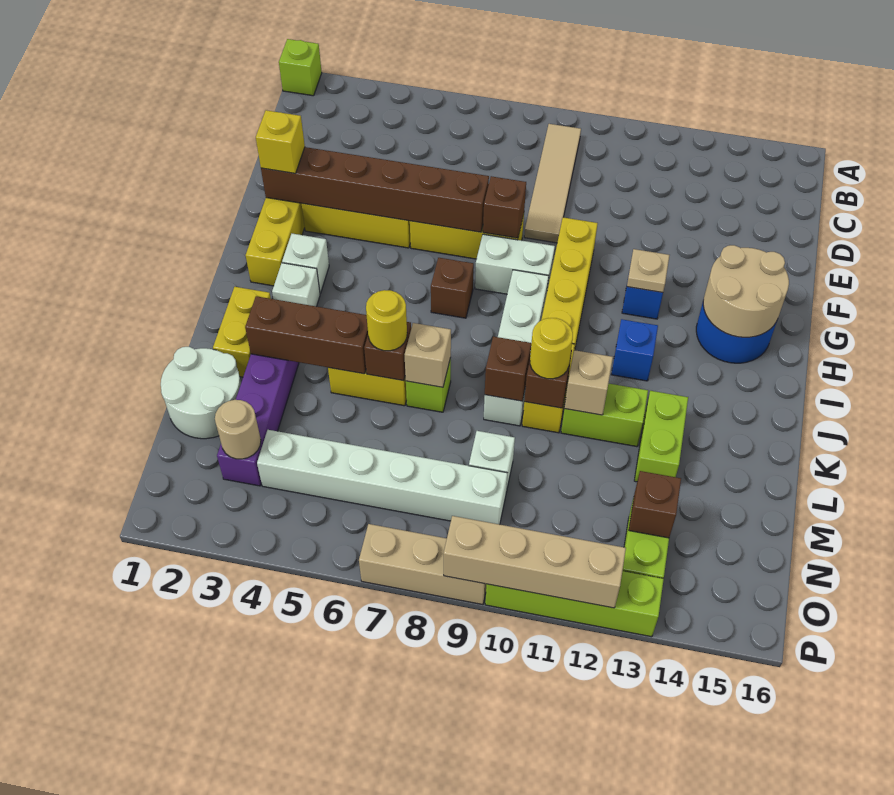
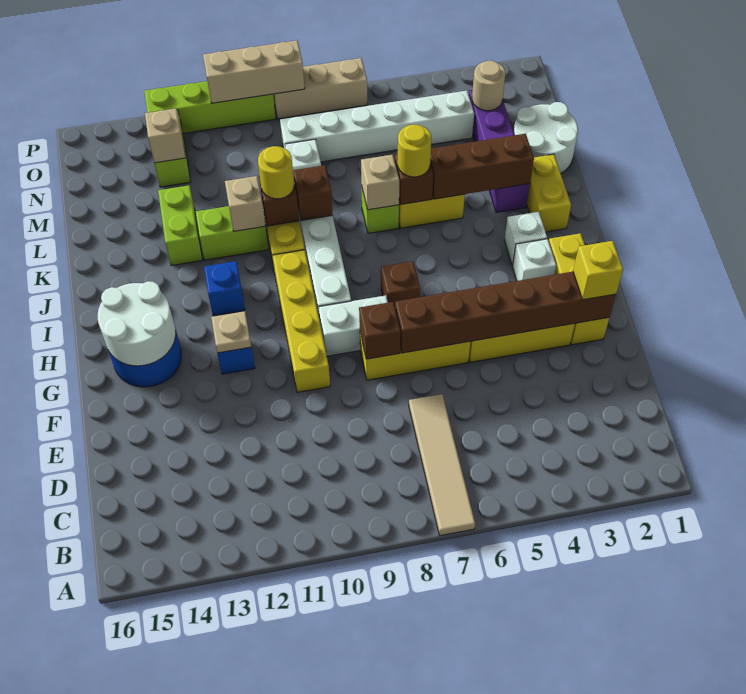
lime 1x1 brick [279,39,322,96] -> none
tan 1x4 tile [524,124,581,243] -> tan 1x4 tile moved to [409,394,475,536]
tan 2x2 round brick [703,245,789,337] -> white 2x2 round brick [98,281,176,366]
brown 1x1 brick [629,471,681,538] -> tan 1x1 brick [145,108,185,163]
tan 1x4 brick [444,516,626,608] -> tan 1x3 brick [203,40,305,103]

